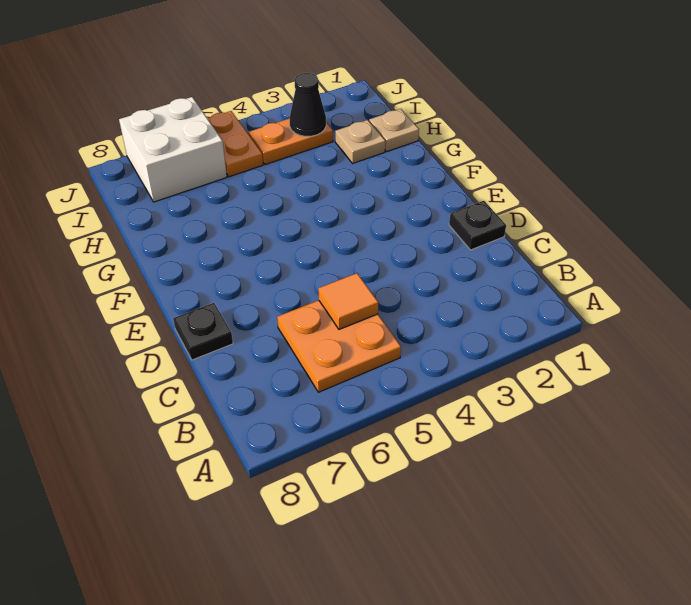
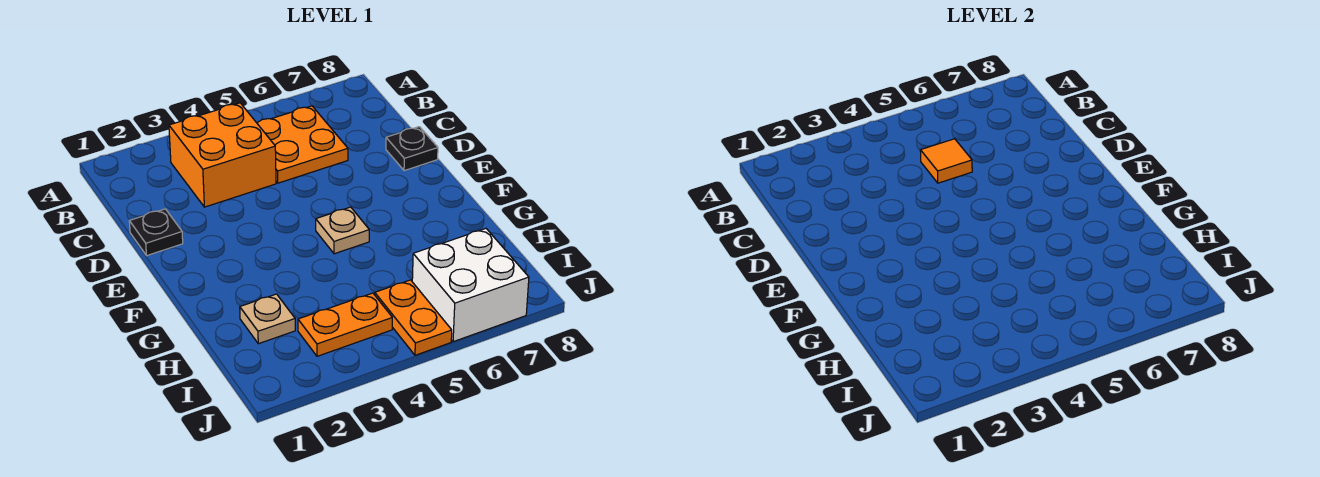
none -> orange 2x2 brick [169,103,276,207]
tan 1x1 plate [369,109,419,152] -> tan 1x1 plate moved to [316,207,369,254]
black 1x1 cone [290,73,326,136] -> none

